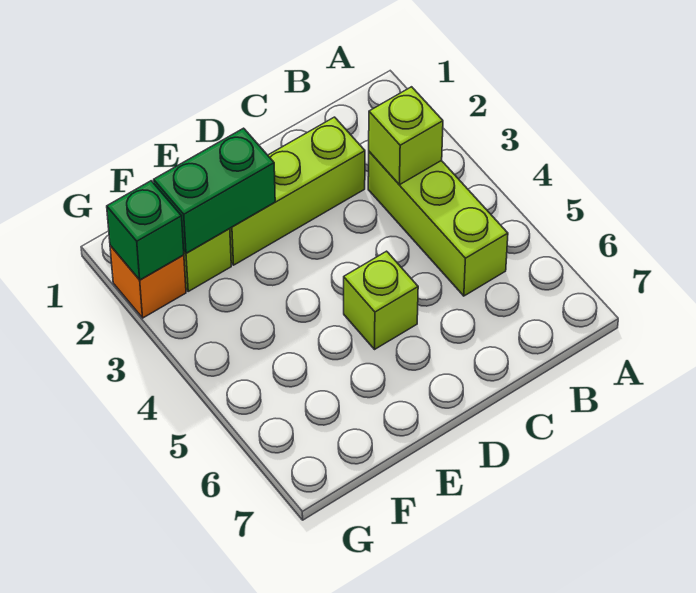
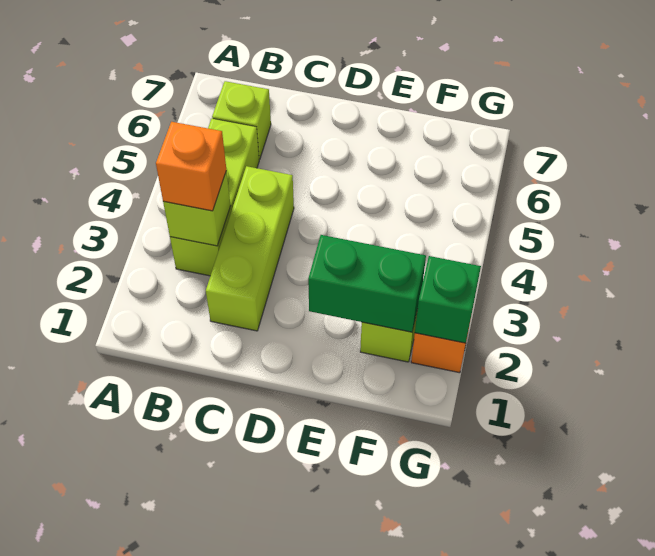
none -> orange 1x1 brick [156,122,226,211]
lime 1x3 brick [230,117,365,265] -> lime 1x3 brick turned to [206,166,294,331]
lime 1x1 brick [344,251,418,349] -> lime 1x1 brick moved to [212,81,271,159]

